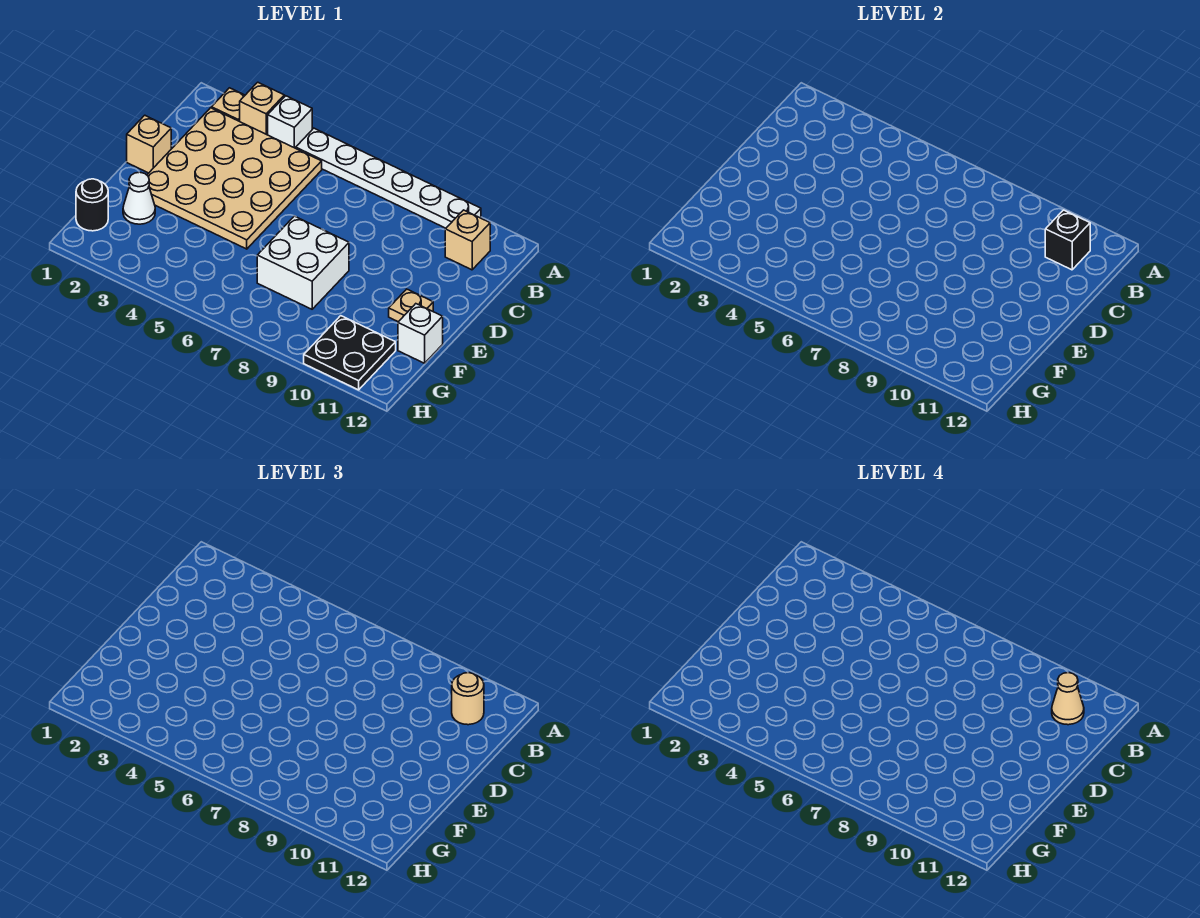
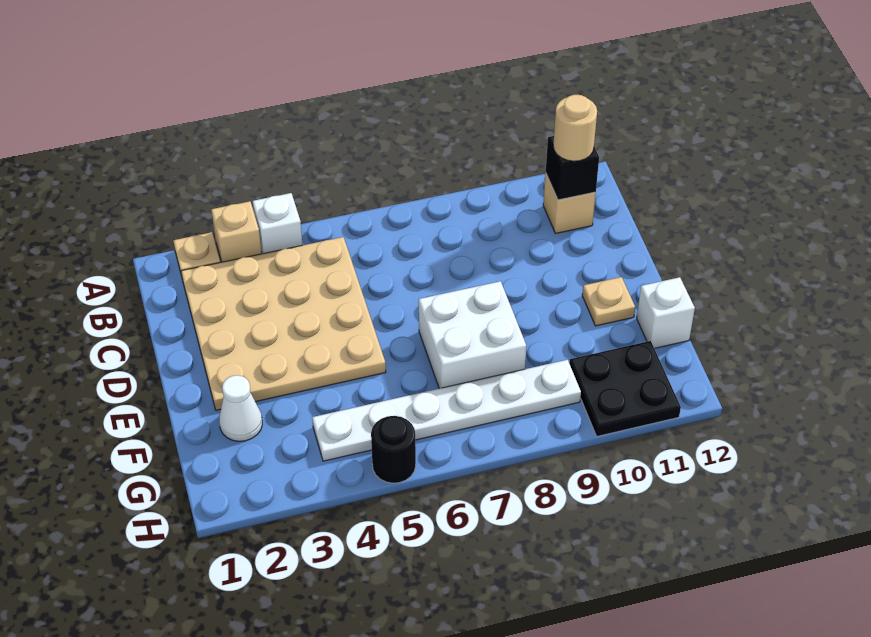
white 1x6 plate [296,128,481,228] -> white 1x6 plate moved to [312,360,581,461]
tan 1x1 cone [1052,673,1084,725] -> none
tan 1x1 brick [127,115,171,173] -> none
black 1x1 round brick [76,179,108,231] -> black 1x1 round brick moved to [371,416,416,483]

